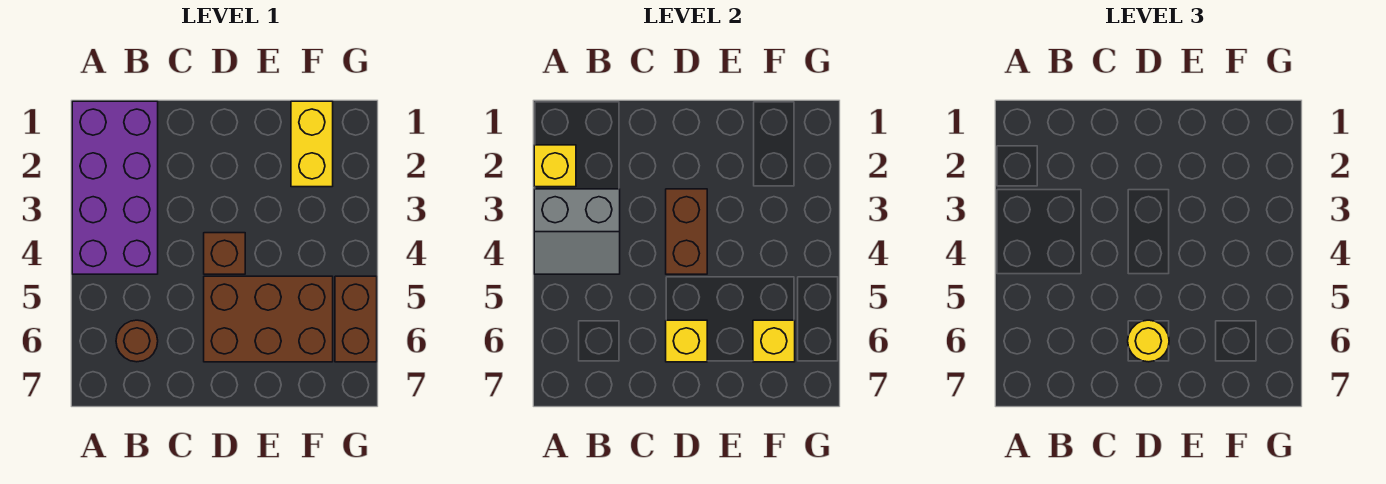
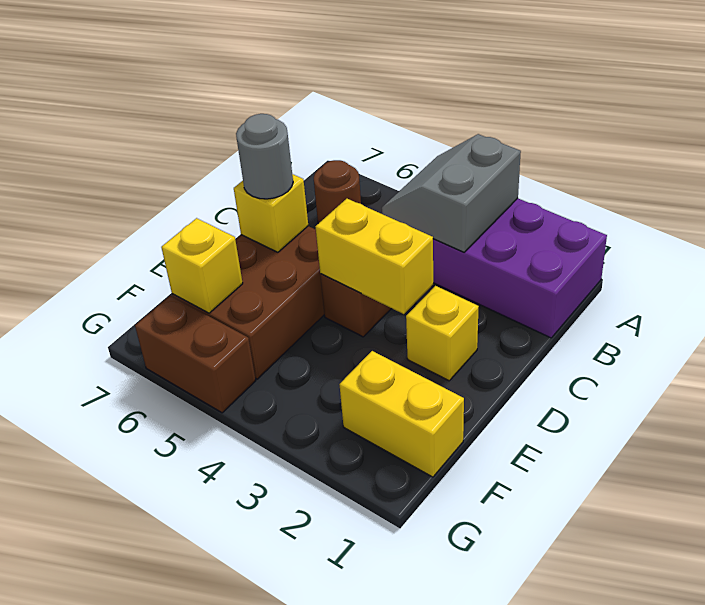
yellow 1x1 brick [534,145,576,187] -> yellow 1x1 brick moved to [406,286,479,381]
brown 1x2 brick [666,189,707,274] -> yellow 1x2 brick [316,199,433,314]
yellow 1x1 round brick [1128,320,1169,362] -> grey 1x1 round brick [236,114,293,199]

